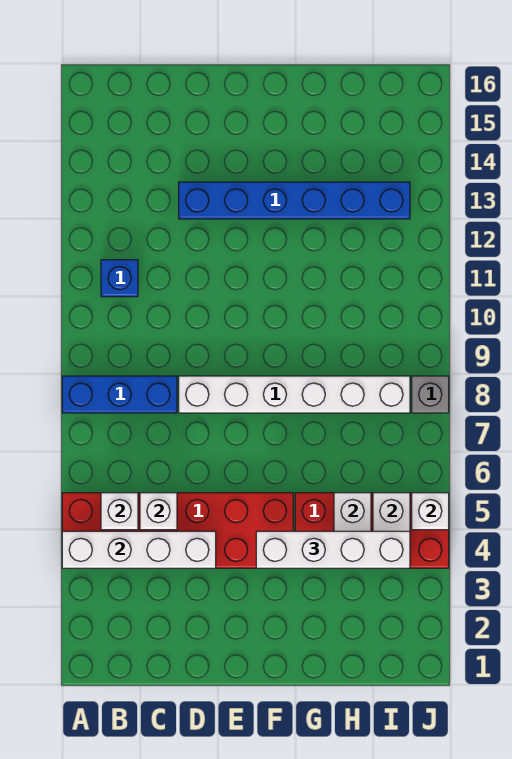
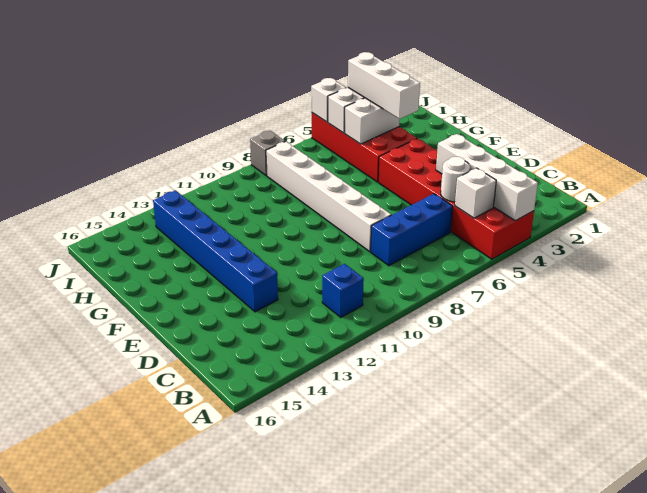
blue 1x3 brick [62,376,177,413] -> blue 1x3 brick turned to [371,194,453,266]
white 1x1 brick [140,493,177,530] -> white 1x1 round brick [441,157,470,202]
white 1x4 brick [256,531,410,568] -> white 1x3 brick [348,52,420,119]

